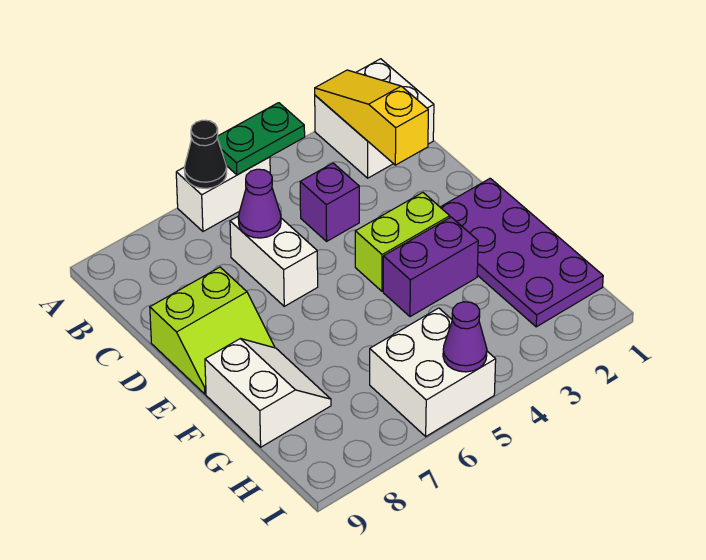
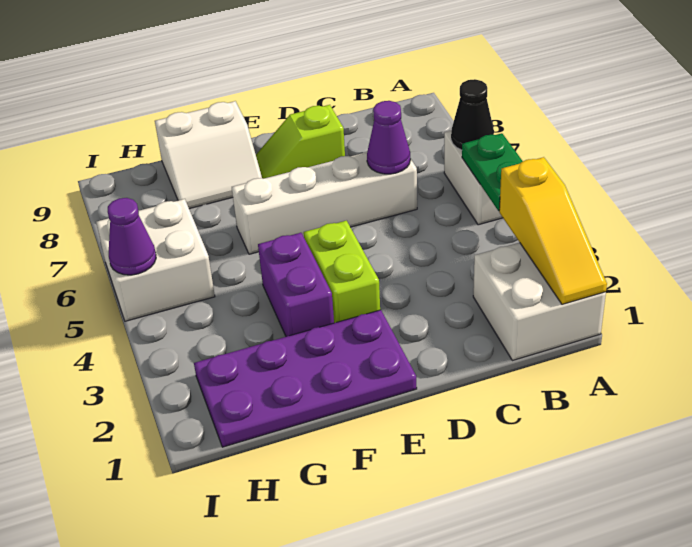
yellow 1x3 slope [315,70,428,165] -> yellow 1x3 slope turned to [499,157,607,304]
purple 1x1 brick [300,163,359,241] -> none
white 1x2 brick [230,216,318,306] -> white 1x4 brick [232,152,417,254]
lime 2x2 slope [150,267,275,394] -> lime 1x2 slope [256,105,345,179]

